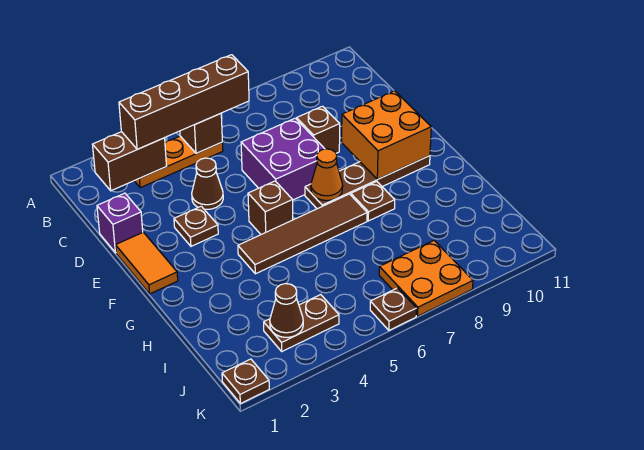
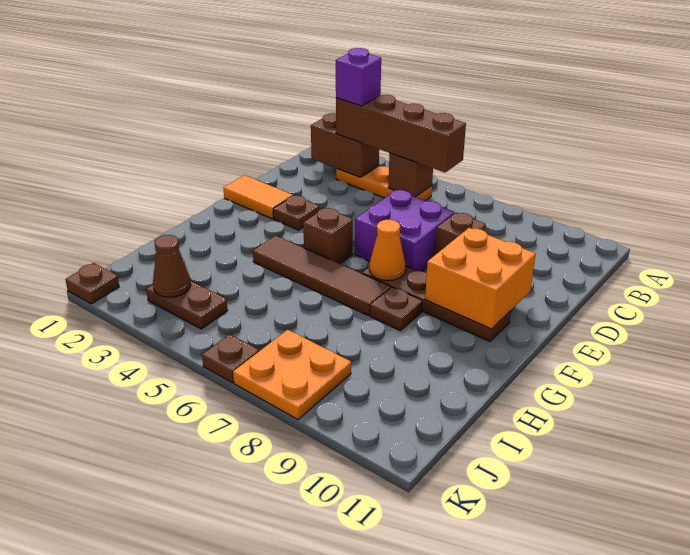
purple 1x1 brick [97,193,143,253] -> purple 1x1 brick moved to [336,48,381,106]
brown 1x1 cone [192,158,223,209] -> none
orange 1x2 tile [116,232,178,294] -> orange 1x2 tile turned to [223,175,293,219]

